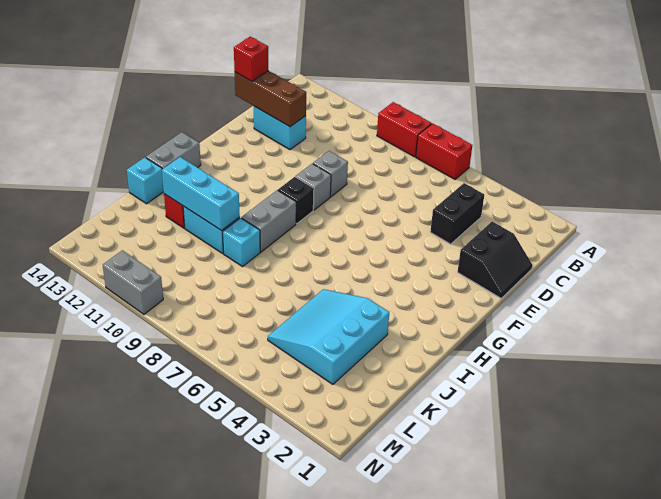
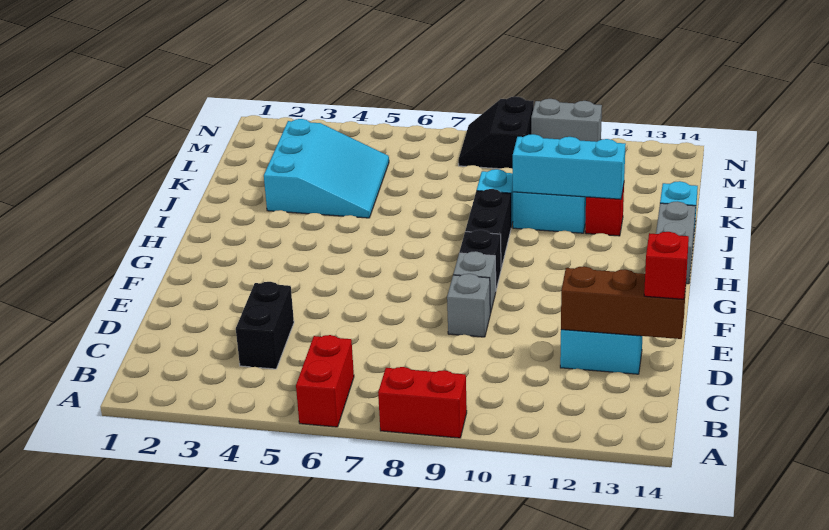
red 1x2 brick [416,123,472,179] -> red 1x2 brick turned to [296,335,354,427]
black 2x2 slope [458,222,532,298] -> black 2x2 slope moved to [458,97,534,169]
grey 1x2 brick [241,190,296,252] -> black 1x2 brick [465,189,511,268]

